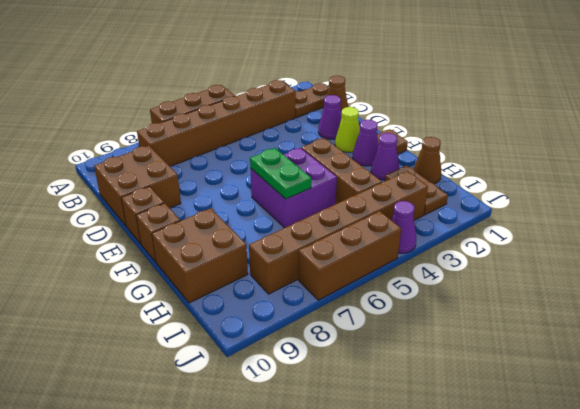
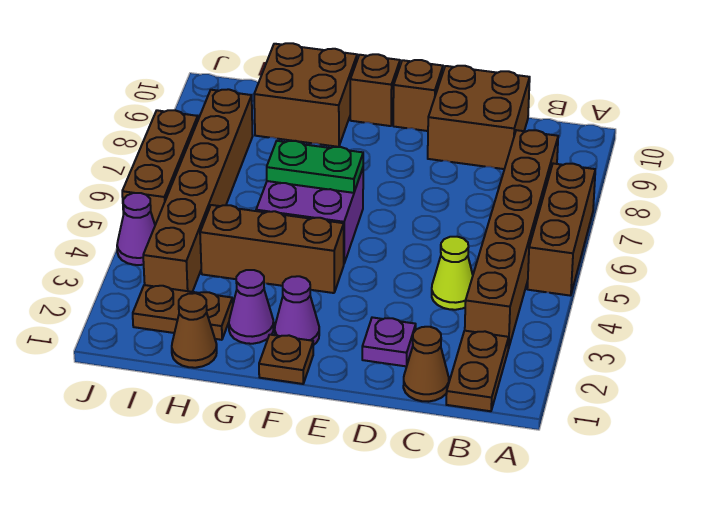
purple 1x1 cone [318,95,342,139] -> purple 1x1 plate [362,317,416,366]
lime 1x1 cone [335,107,360,152] -> lime 1x1 cone moved to [432,237,473,310]

